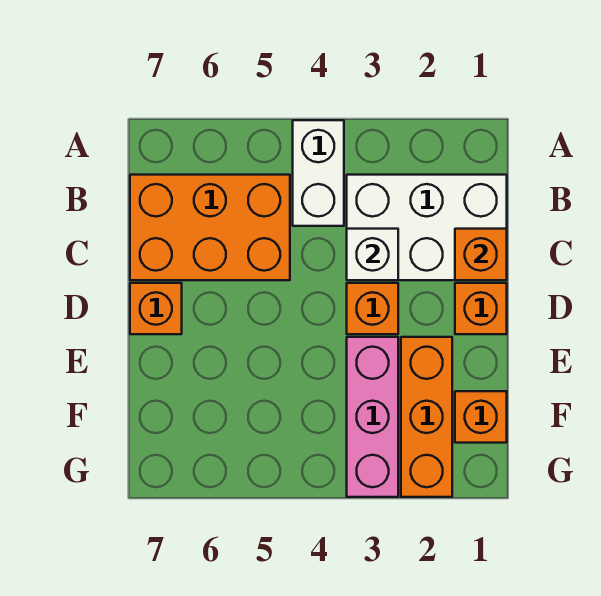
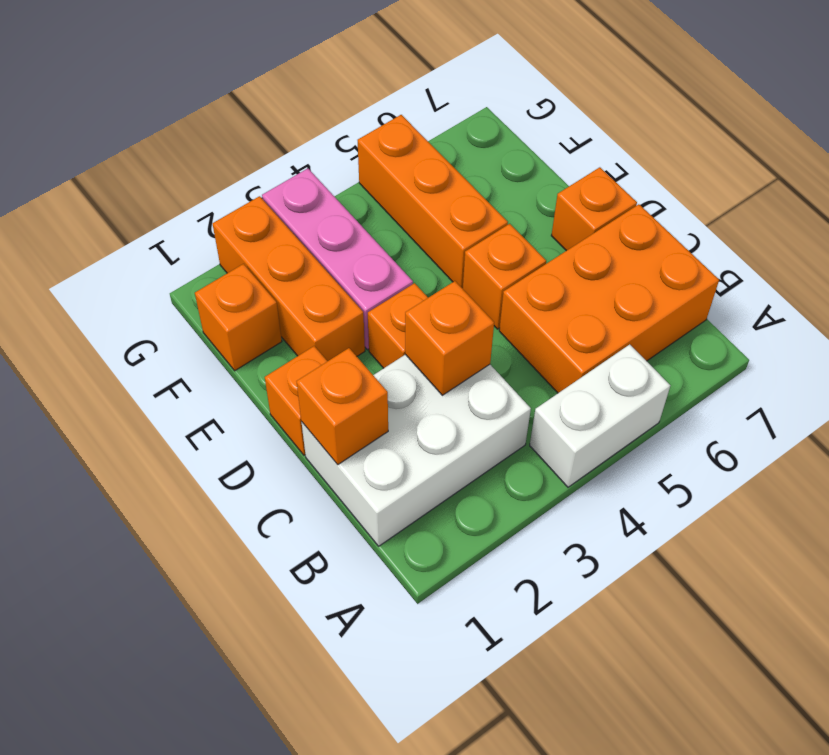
white 1x2 brick [293,120,344,226] -> white 1x2 brick turned to [530,344,670,487]
white 1x1 brick [347,229,398,280] -> orange 1x1 brick [405,281,494,395]
none -> orange 1x1 brick [463,224,546,329]
none -> orange 1x3 brick [358,115,508,289]

